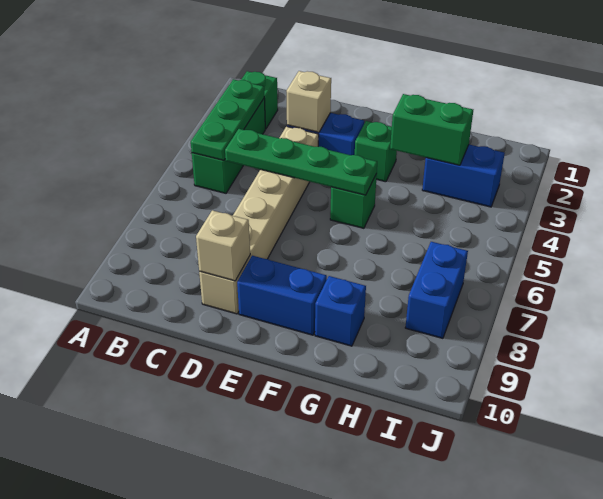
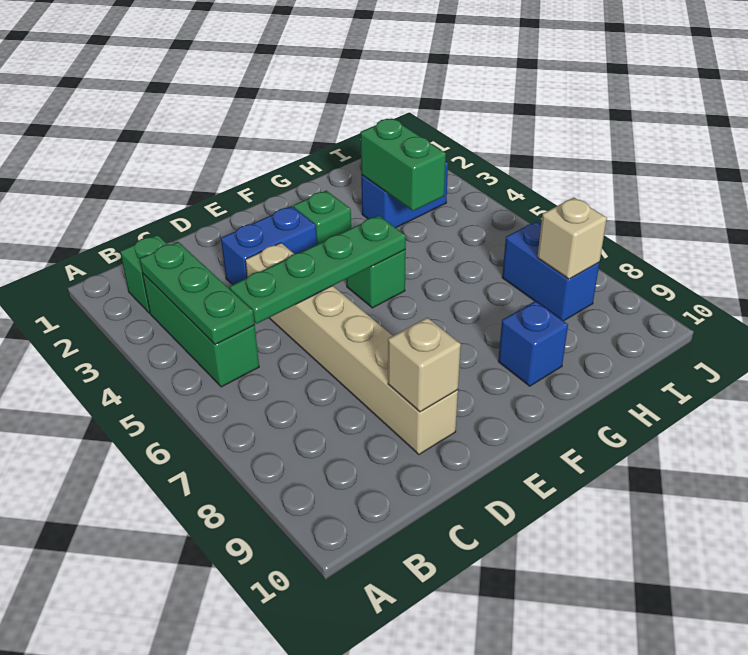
tan 1x1 brick [287,71,331,132] -> tan 1x1 brick moved to [537,198,607,279]
blue 1x2 brick [237,256,327,335] -> none
green 1x2 brick [390,94,473,165] -> green 1x2 brick turned to [360,118,446,211]

